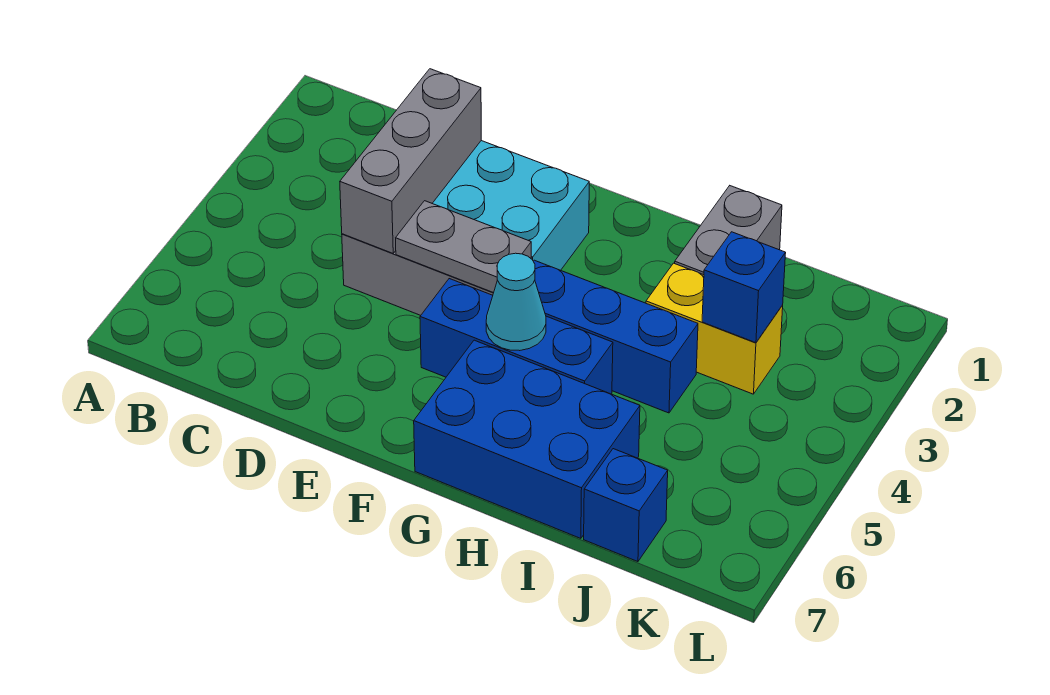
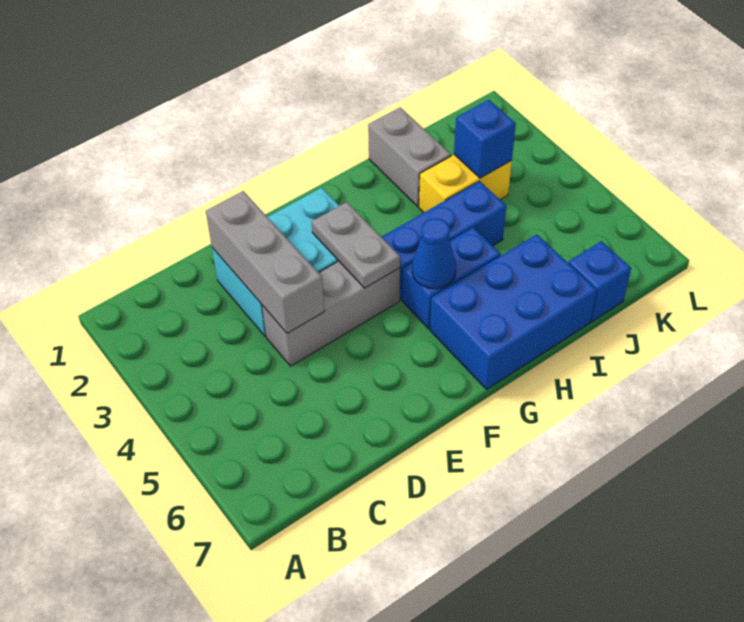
grey 1x2 plate [396,201,531,293] -> grey 1x2 plate turned to [312,202,400,288]
blue 1x3 brick [420,279,613,394] -> blue 1x2 brick [403,228,501,329]
cyan 1x1 cone [486,253,546,351] -> blue 1x1 cone [412,218,456,289]

